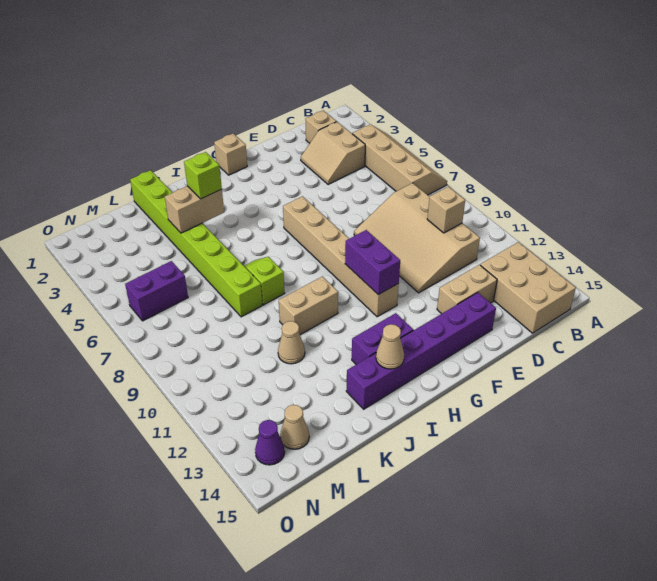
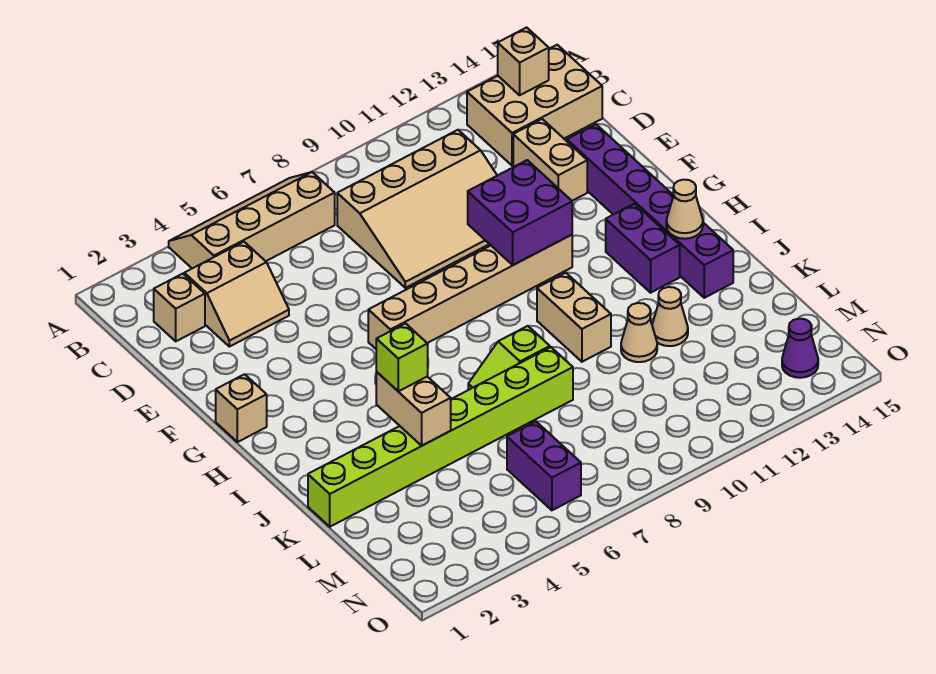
tan 1x1 brick [427,187,465,233] -> tan 1x1 brick moved to [498,27,549,95]
purple 1x2 brick [345,230,400,295] -> purple 2x2 brick [468,160,572,265]
tan 1x1 cone [280,405,309,449] -> tan 1x1 cone moved to [652,287,688,346]

